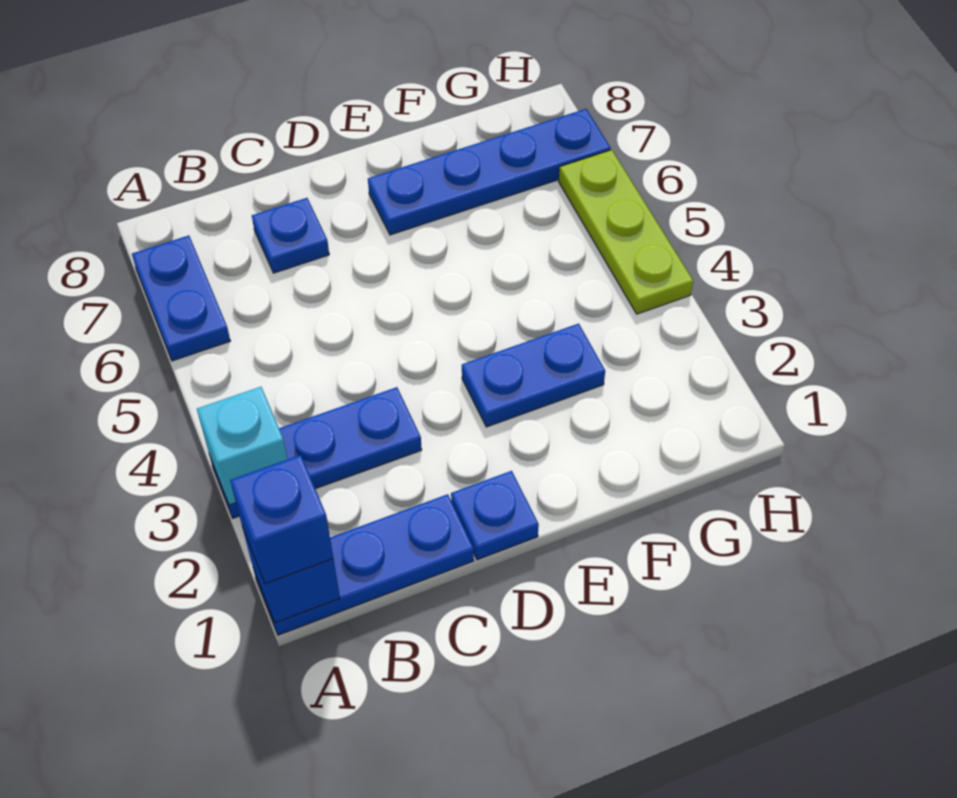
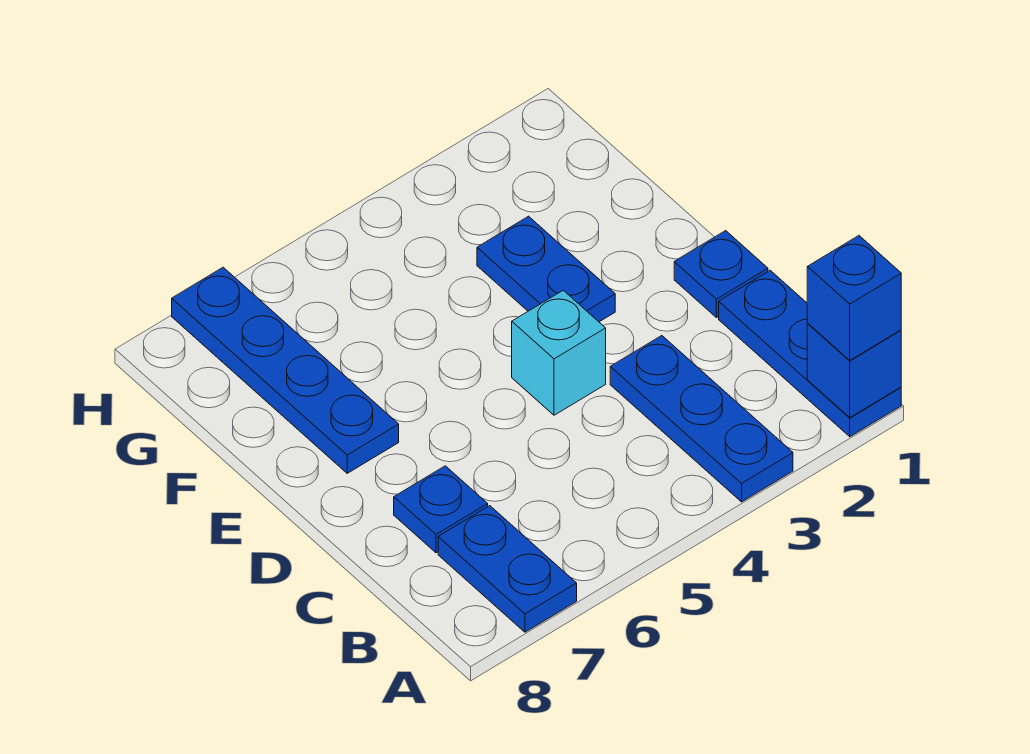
cyan 1x1 brick [197,387,287,505] -> cyan 1x1 brick moved to [512,290,606,415]
blue 1x2 plate [132,235,230,361] -> blue 1x2 plate turned to [438,506,577,632]
lime 1x3 plate [559,150,693,314] -> none

